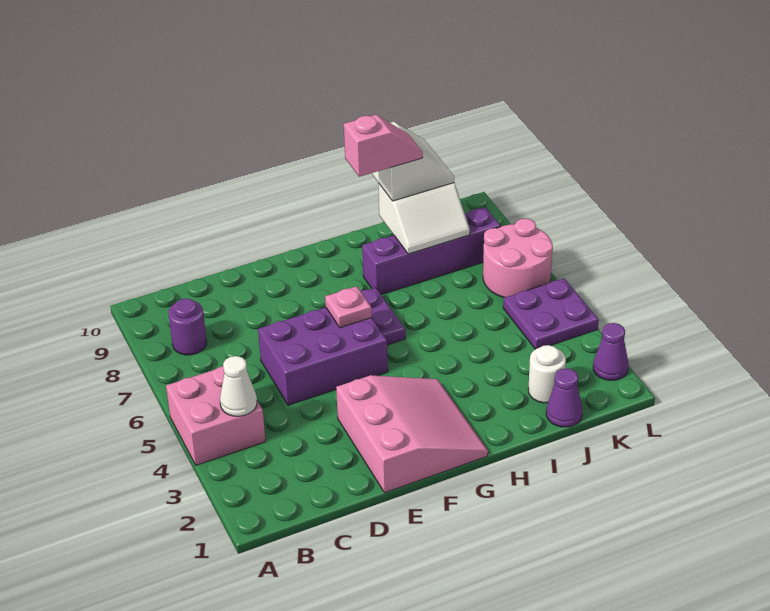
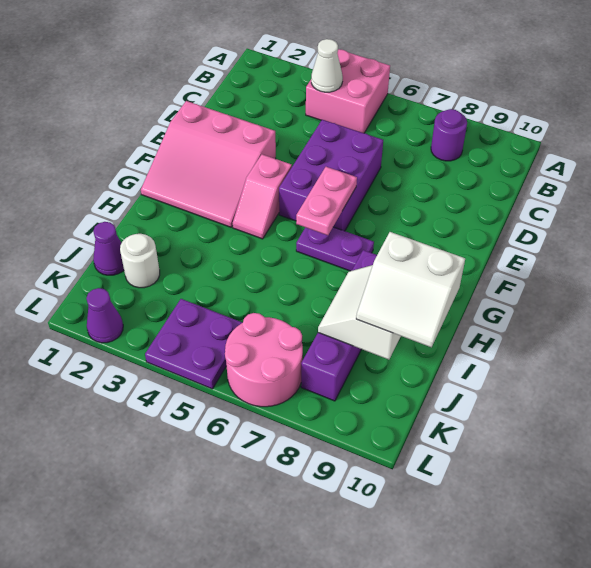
pink 1x1 plate [325,286,372,328] -> pink 1x2 plate [296,167,357,235]
pink 1x2 slope [344,115,423,177] -> pink 1x2 slope moved to [233,154,292,239]

